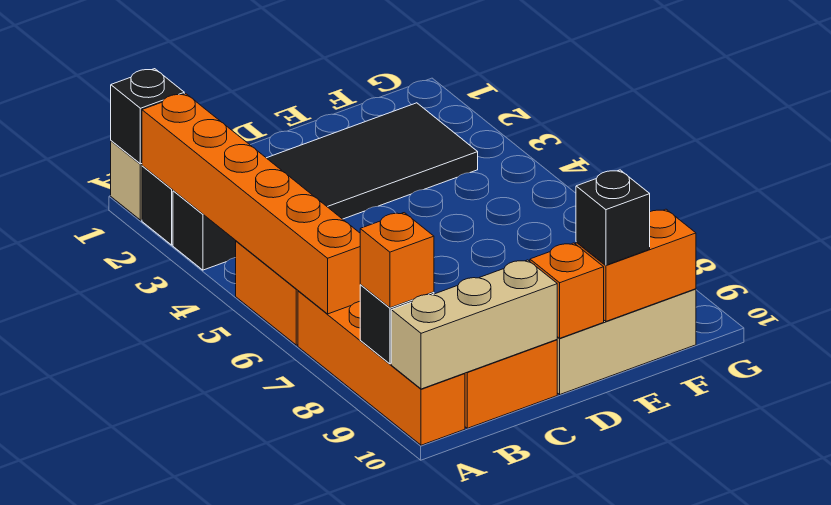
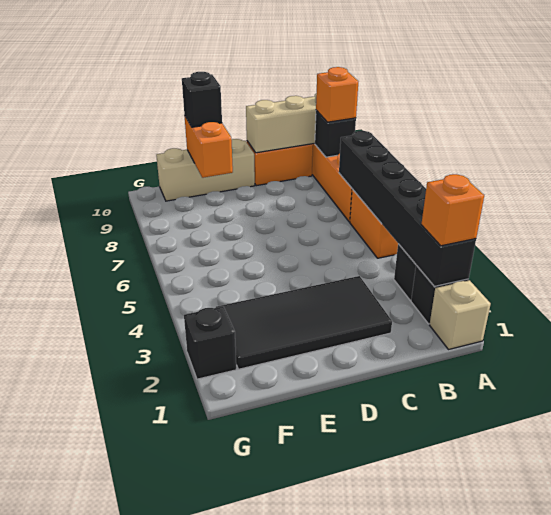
black 1x1 brick [111,69,184,164] -> black 1x1 brick moved to [184,306,236,379]
orange 1x6 brick [142,94,361,314] -> black 1x6 brick [339,131,476,286]
orange 1x1 brick [530,243,604,338] -> orange 1x1 brick moved to [421,174,484,246]
orange 1x2 brick [576,209,696,321] -> orange 1x2 brick turned to [185,117,233,178]

